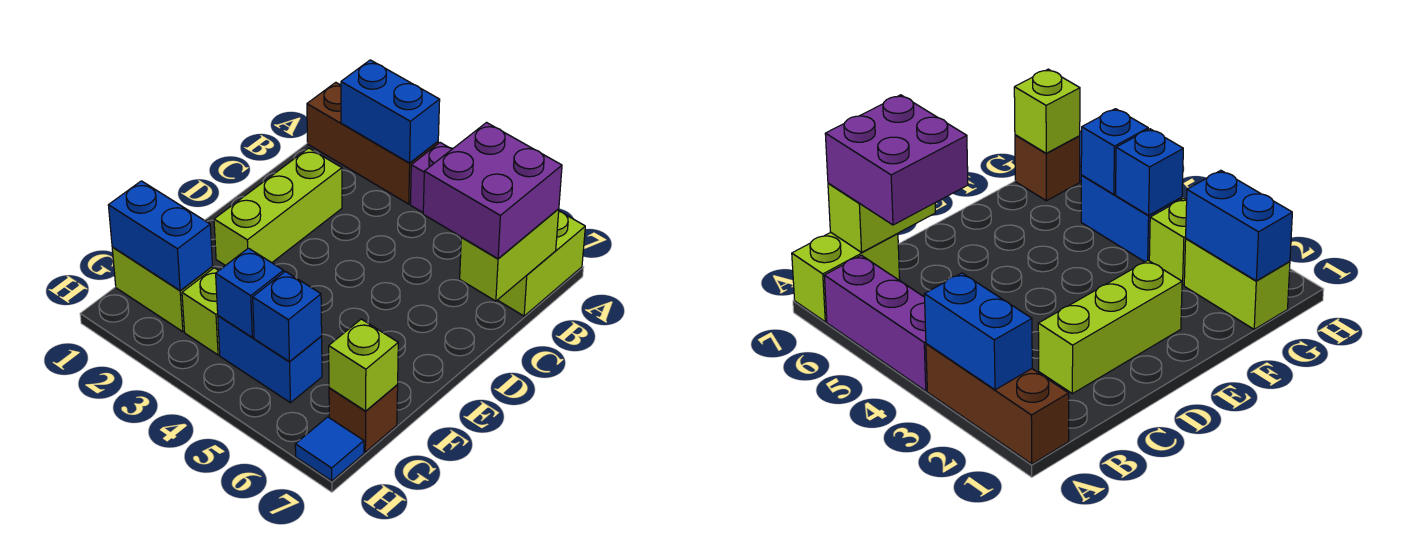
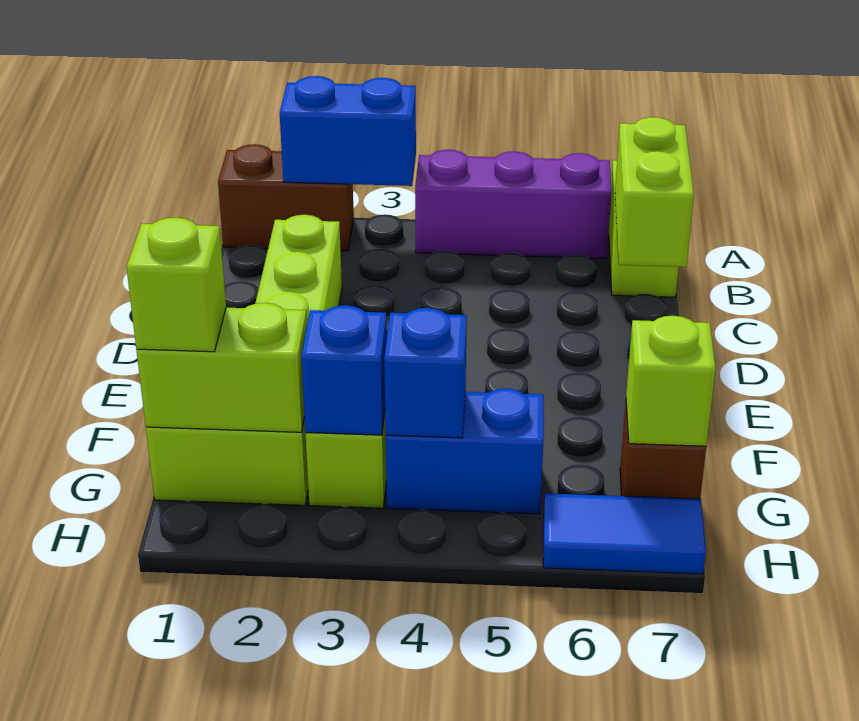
brown 1x3 brick [307,82,438,204] -> brown 1x2 brick [218,144,354,251]
purple 2x2 brick [423,123,562,259] -> none
blue 1x2 brick [108,181,213,291] -> lime 1x2 brick [136,303,307,432]
none -> lime 1x1 brick [126,217,226,352]
blue 1x1 brick [253,271,322,362] -> blue 1x1 brick moved to [301,305,387,435]
blue 1x1 tile [295,417,364,481] -> blue 1x2 tile [543,493,706,574]

